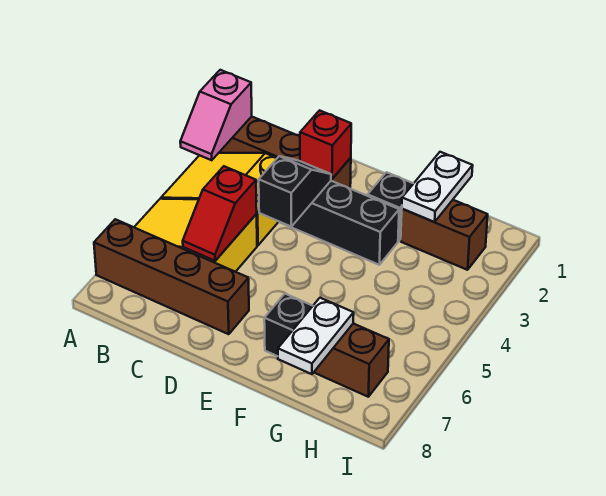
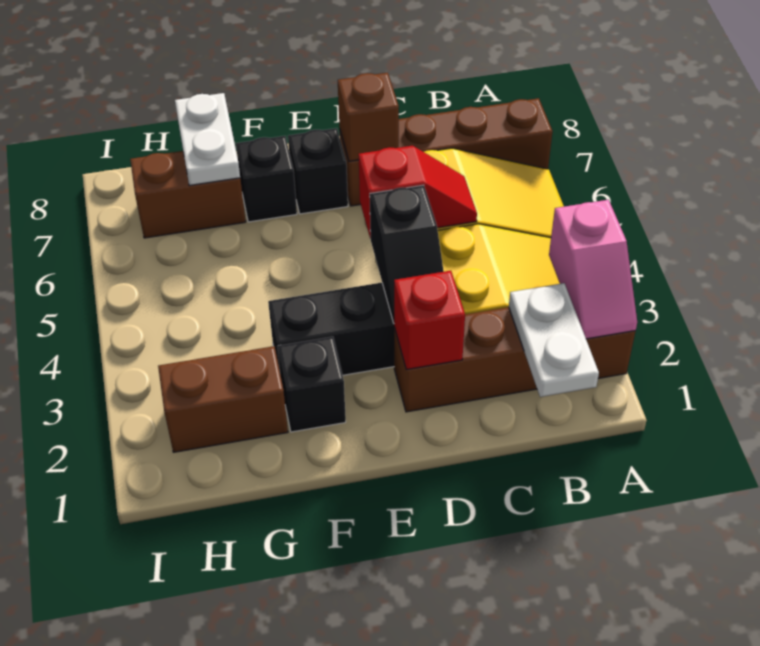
pink 1x2 slope [180,70,252,160] -> pink 1x2 slope turned to [549,200,637,339]
red 1x2 slope [183,166,257,261] -> red 1x2 slope turned to [359,146,477,238]
none -> brown 1x1 brick [338,72,399,161]
none -> black 1x1 brick [288,128,348,214]
white 1x2 plate [402,152,473,222] -> white 1x2 plate moved to [509,283,599,397]

